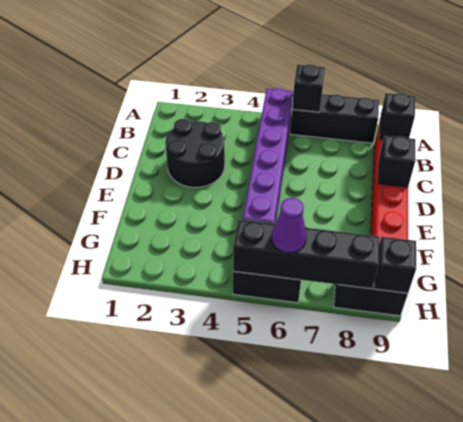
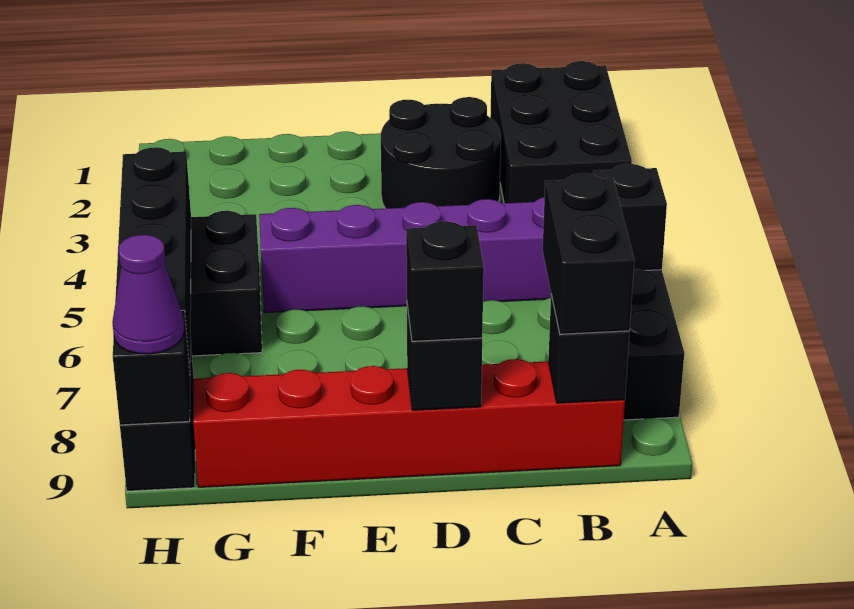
none -> black 2x3 brick [490,61,632,203]
none -> black 1x2 brick [543,174,634,334]
none -> black 1x1 brick [406,221,484,341]
purple 1x1 cone [272,198,307,253] -> purple 1x1 cone moved to [112,235,184,354]

